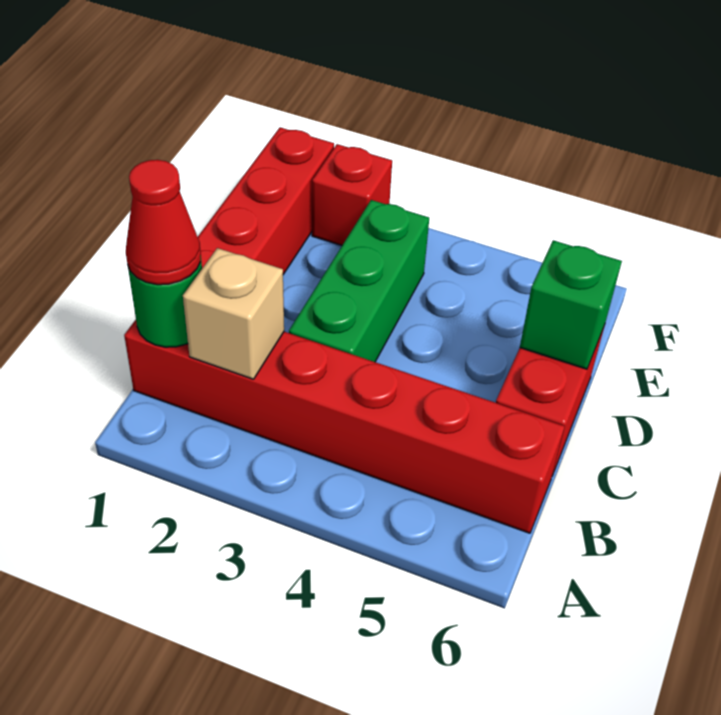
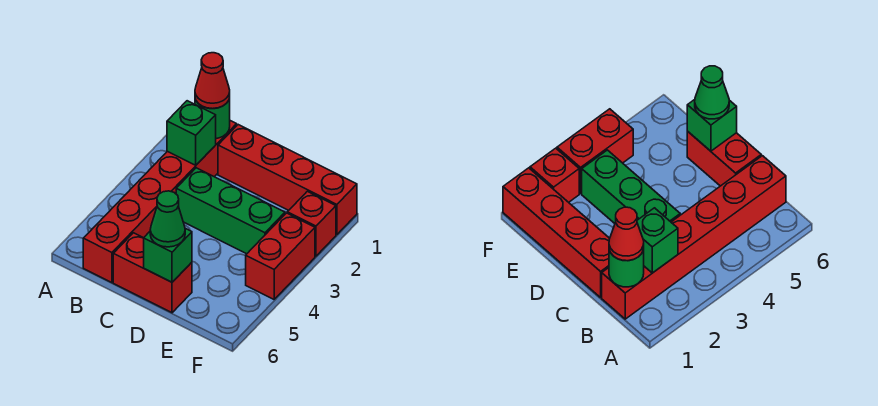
tan 1x1 brick [183,248,284,379] -> green 1x1 brick [167,101,216,165]
none -> green 1x1 cone [150,191,185,247]
none -> red 1x2 brick [246,213,315,299]

